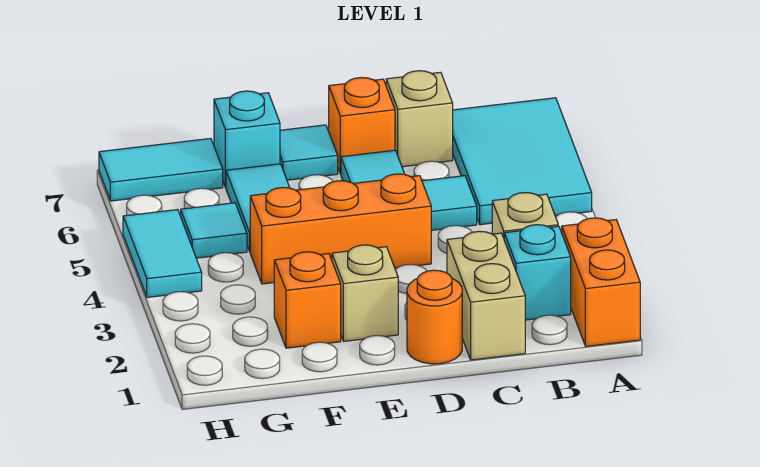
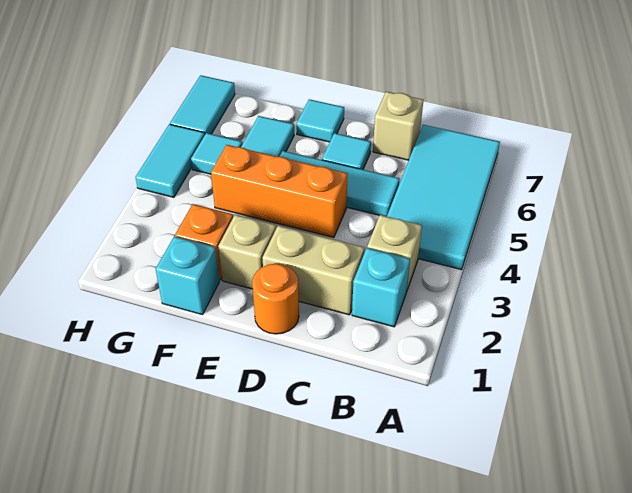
orange 1x2 brick [562,218,640,346] -> none
cyan 2x3 tile [453,98,592,225] -> cyan 2x4 tile [387,125,500,270]
tan 1x2 brick [447,231,525,360] -> tan 1x2 brick turned to [262,226,364,315]
orange 1x1 brick [329,78,395,174] -> none
cyan 1x1 brick [214,91,280,187] -> cyan 1x1 brick moved to [156,236,219,315]
cyan 1x2 tile [99,138,223,201] -> cyan 1x2 tile turned to [170,75,235,134]

